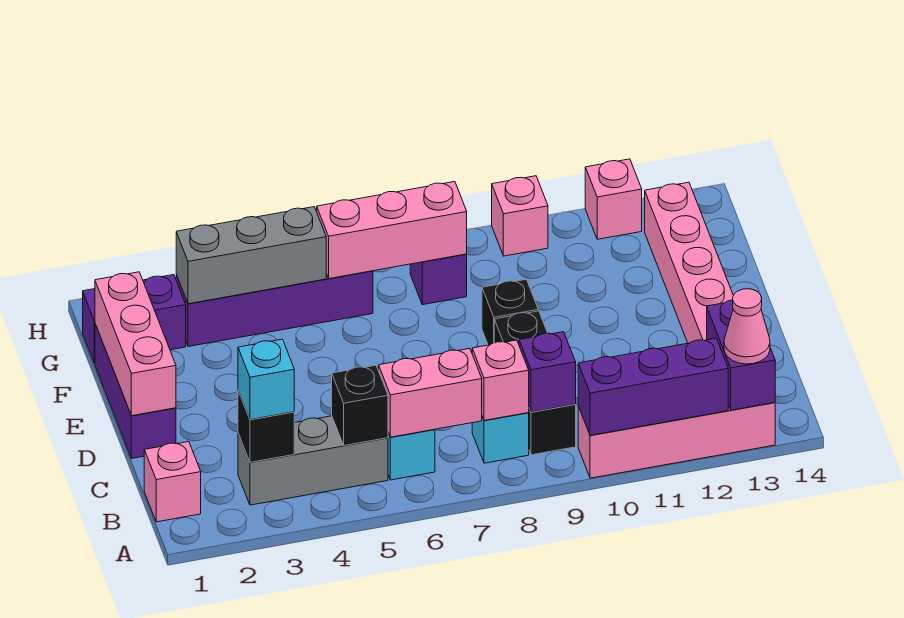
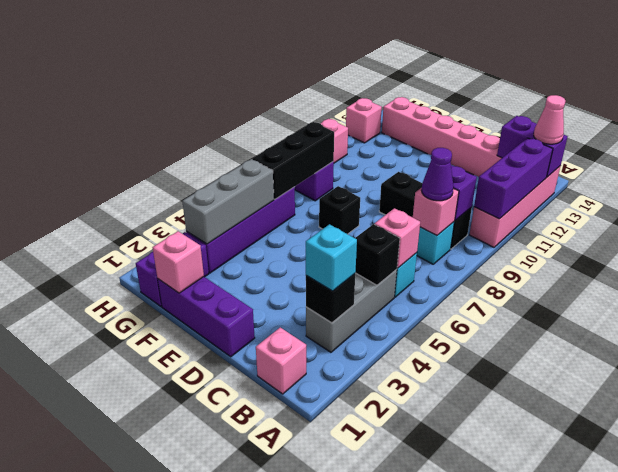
pink 1x2 brick [379,349,482,437] -> pink 1x1 brick [375,208,420,268]
none -> purple 1x1 cone [421,148,454,201]
pink 1x3 brick [95,272,176,416] -> pink 1x1 brick [153,231,204,293]
black 1x1 brick [482,279,538,345] -> black 1x1 brick moved to [319,186,360,234]
pink 1x3 brick [317,182,467,279] -> black 1x3 brick [253,122,334,199]

